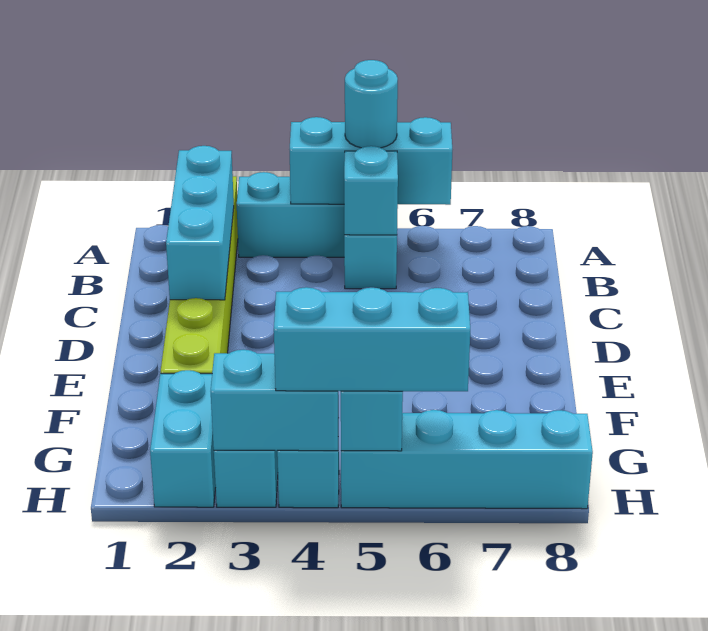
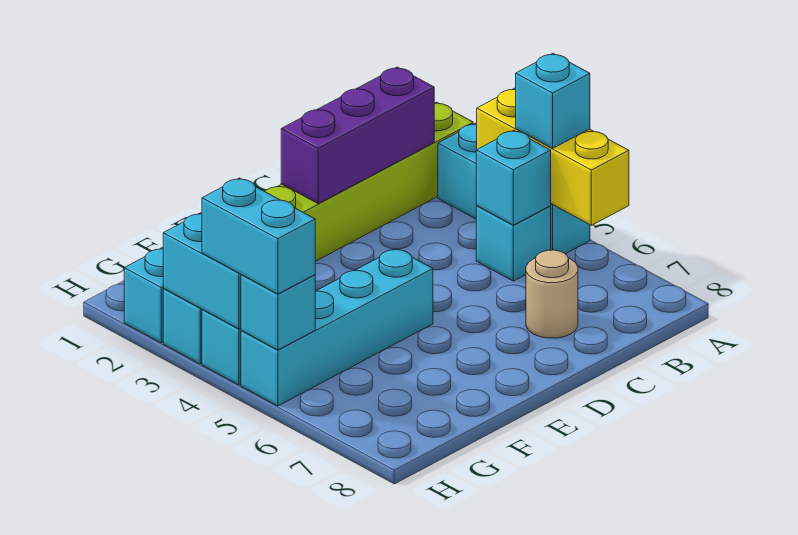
cyan 1x3 brick [290,117,452,205] -> yellow 1x3 brick [477,88,629,225]
cyan 1x1 round brick [345,60,398,148] -> cyan 1x1 brick [516,54,590,148]
cyan 1x3 brick [166,146,234,300] -> purple 1x3 brick [281,67,434,204]
none -> tan 1x1 round brick [526,250,578,338]
cyan 1x3 brick [274,287,470,392] -> cyan 1x2 brick [202,178,315,294]
cyan 1x4 brick [341,410,593,509] -> cyan 1x4 brick turned to [241,249,433,406]

